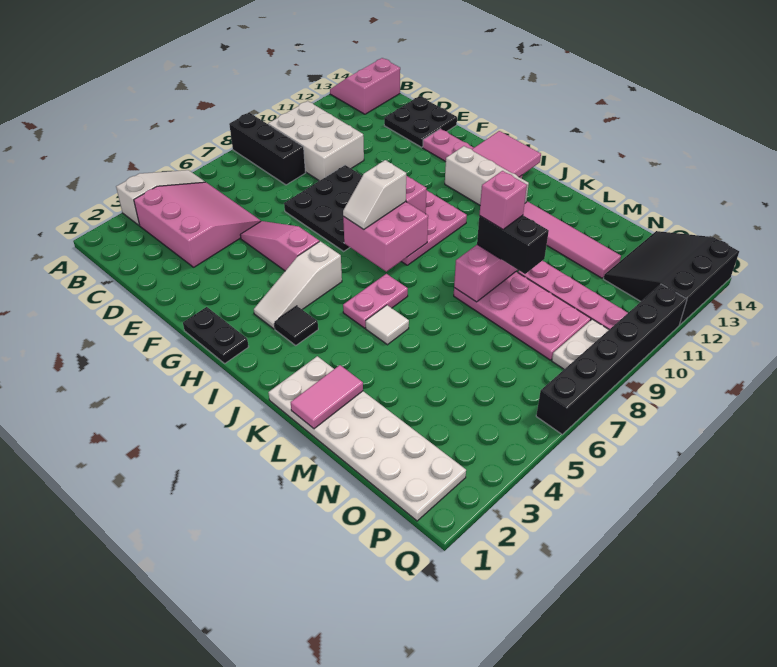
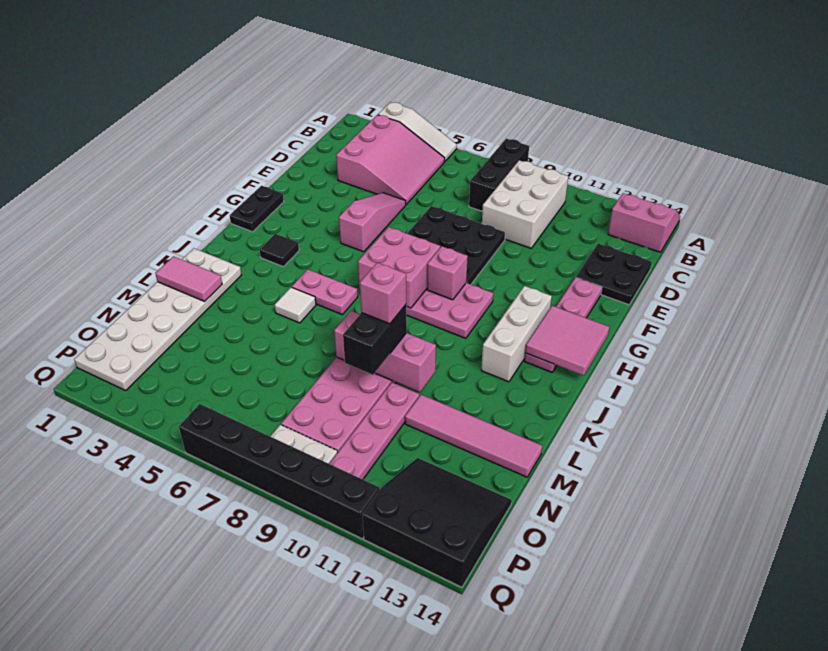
white 1x3 slope [254,241,342,329] -> none
white 1x2 slope [343,160,406,230] -> none
pink 1x4 tile [523,201,621,278] -> pink 1x4 tile turned to [405,395,542,477]

